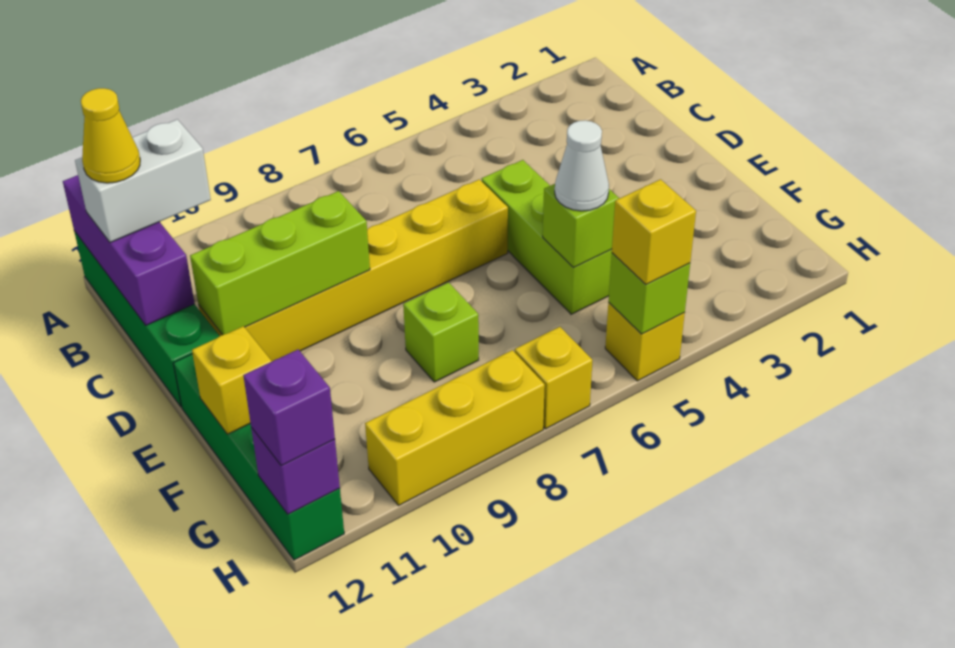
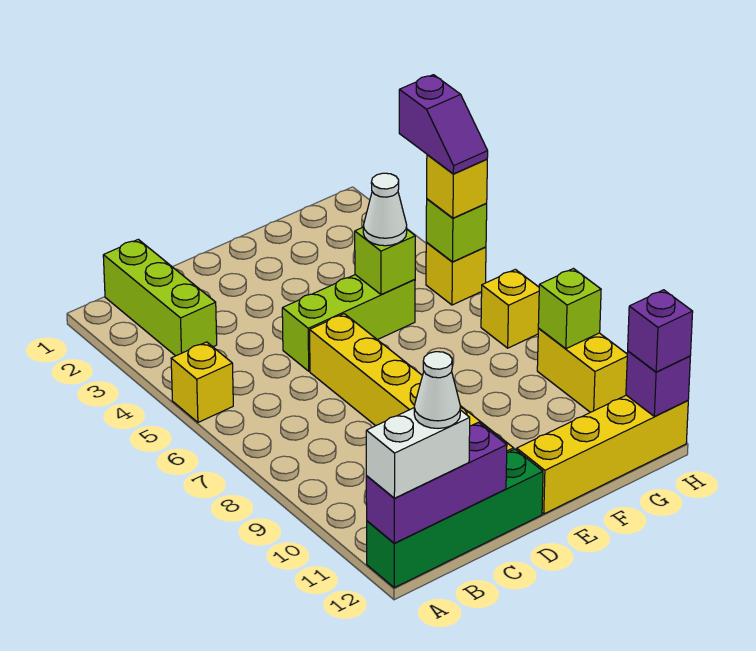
white 1x2 brick [75,119,211,242] -> white 1x2 brick turned to [366,408,470,498]
yellow 1x1 cone [81,88,140,183] -> white 1x1 cone [414,352,460,428]
lime 1x3 brick [190,191,370,335] -> lime 1x3 brick moved to [103,239,217,356]
green 1x4 brick [173,354,344,560] -> yellow 1x4 brick [517,395,688,514]
lime 1x1 brick [403,283,479,382] -> lime 1x1 brick moved to [538,269,601,349]
yellow 1x1 brick [192,326,272,434] -> yellow 1x1 brick moved to [171,342,233,422]
none -> purple 1x2 slope [399,75,488,174]
yellow 1x3 brick [365,350,545,506] -> yellow 1x2 brick [537,329,627,412]

